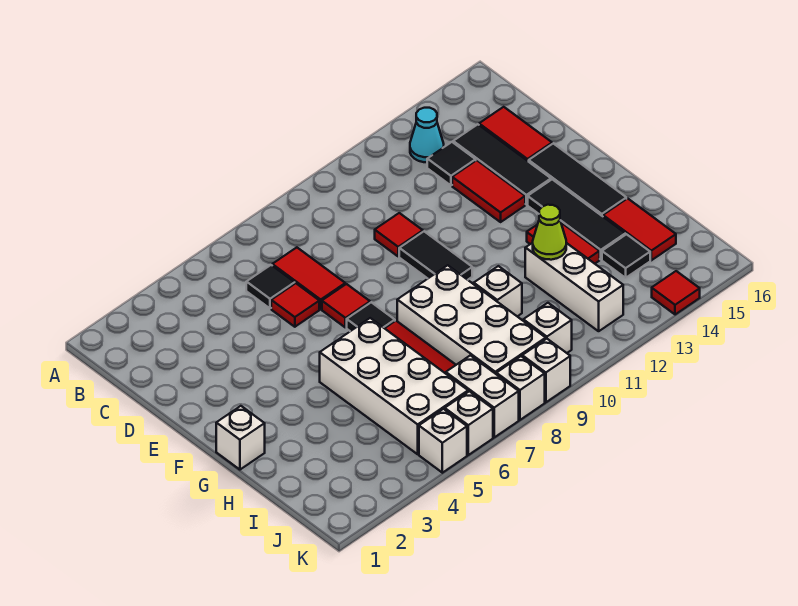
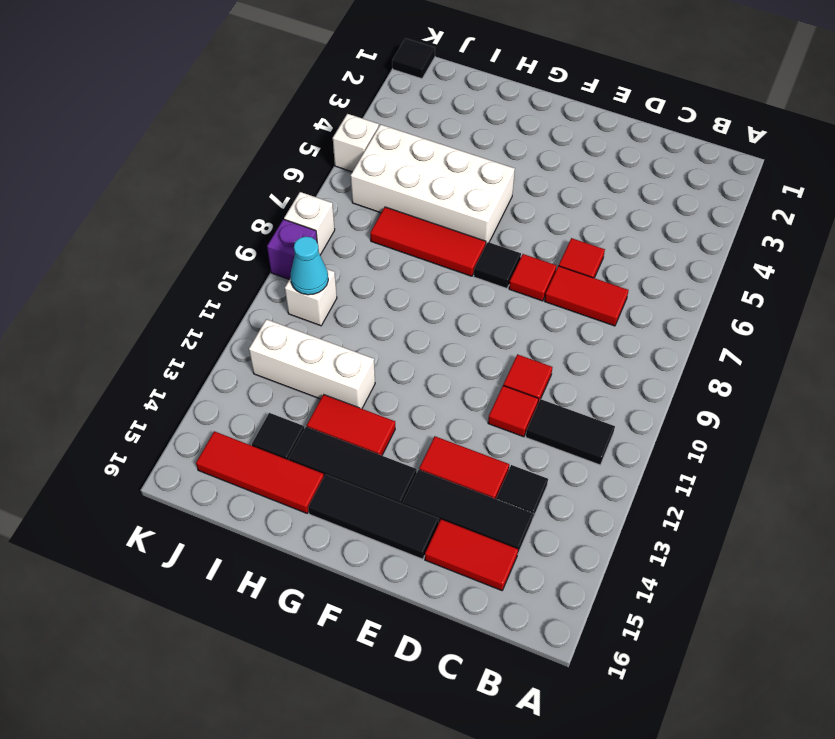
cyan 1x1 cone [410,108,444,162] -> cyan 1x1 cone moved to [291,237,328,295]
black 1x1 tile [246,265,295,308] -> black 1x1 tile moved to [392,38,435,79]
black 1x2 tile [399,231,472,280] -> black 1x2 tile moved to [526,399,615,465]
white 1x1 brick [216,406,265,470] -> none
white 2x4 brick [397,265,546,374] -> none
white 1x1 brick [474,266,522,316] -> none
lime 1x1 cone [533,205,566,260] -> none
red 1x2 tile [603,198,676,260] -> red 1x3 tile [196,431,324,513]
white 1x2 brick [446,355,519,437] -> none
white 1x1 brick [445,391,493,455] -> none
white 1x1 brick [522,339,570,402] -> purple 1x1 brick [267,219,317,279]
red 1x1 tile [652,271,700,315] -> red 1x1 tile moved to [488,386,538,437]

